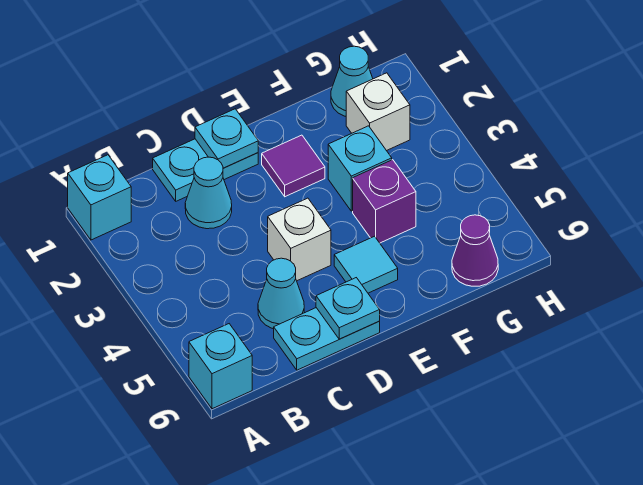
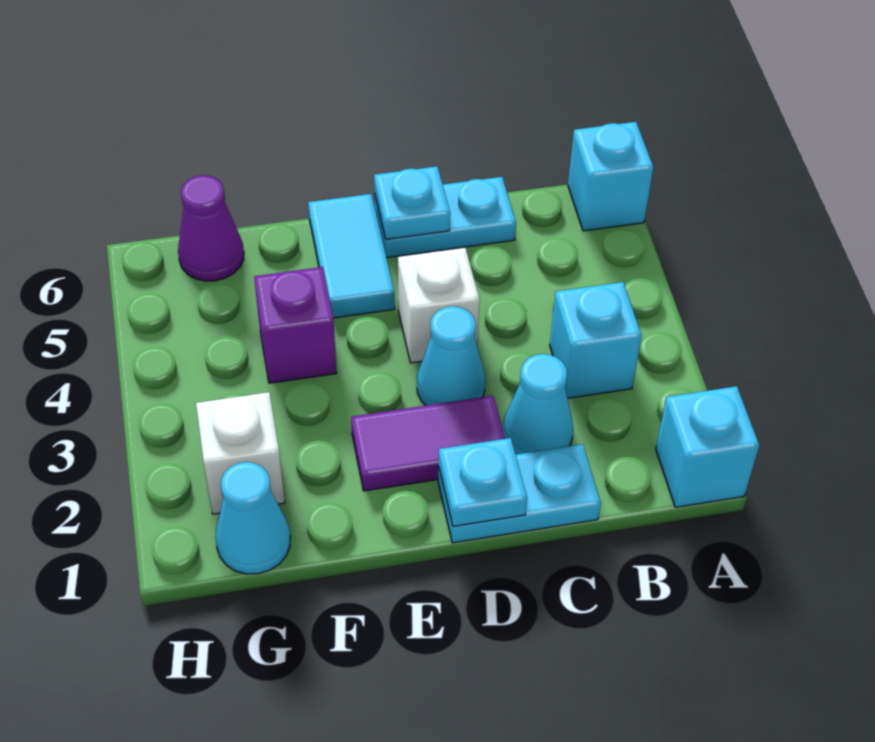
cyan 1x1 cone [258,258,304,329] -> cyan 1x1 cone moved to [417,306,485,405]
purple 1x1 tile [262,135,325,197] -> purple 1x2 tile [351,396,505,491]
cyan 1x1 tile [334,236,398,293] -> cyan 1x2 tile [308,194,395,318]
cyan 1x1 brick [328,126,392,211] -> cyan 1x1 brick moved to [550,282,642,398]

